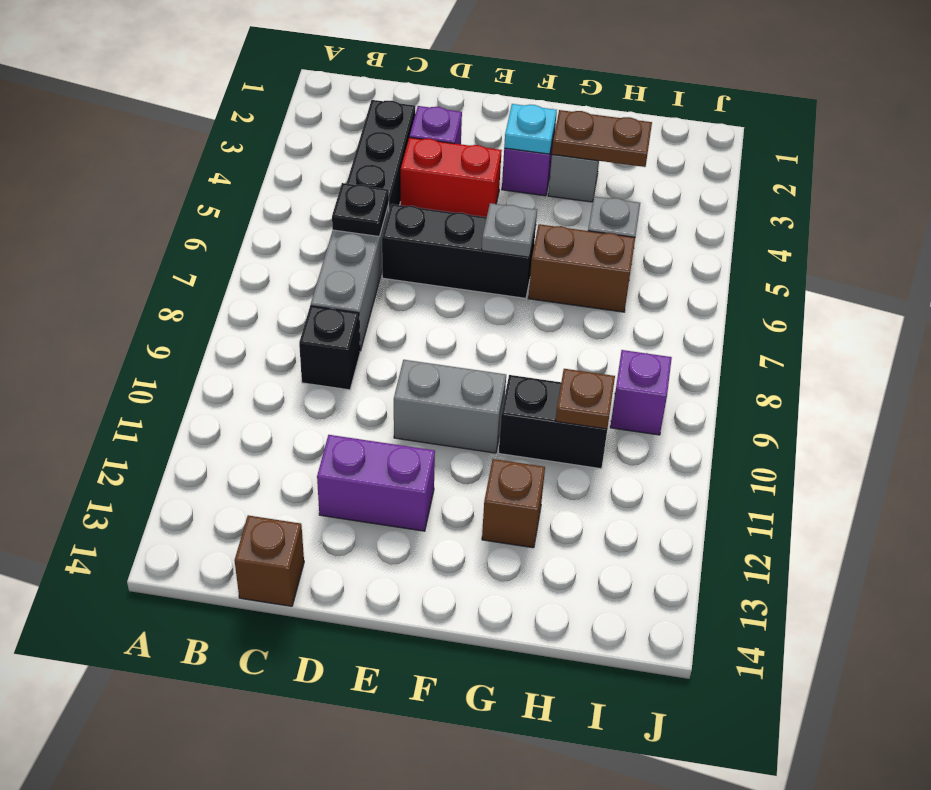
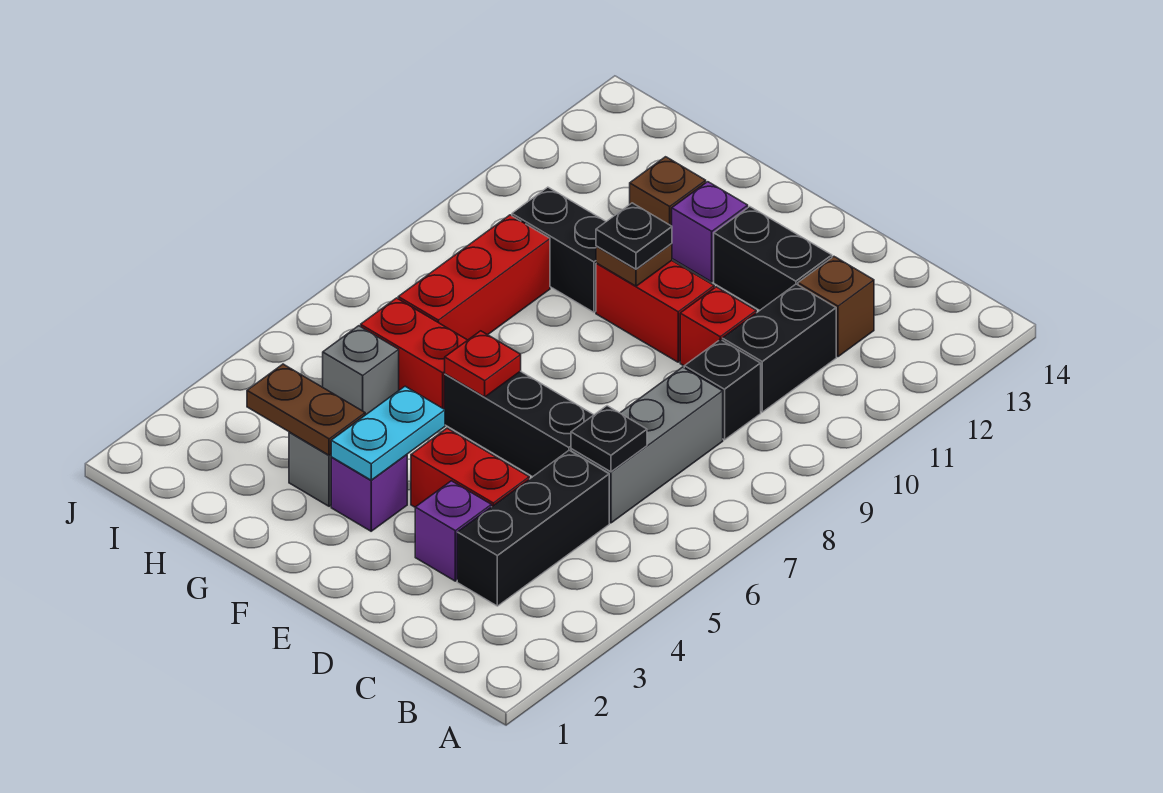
none -> black 1x2 brick [722,284,836,412]
brown 1x1 brick [235,515,304,606] -> brown 1x1 brick moved to [798,257,874,357]
none -> red 1x1 brick [680,287,756,366]
purple 1x2 brick [317,435,435,531] -> black 1x2 brick [714,207,832,311]
grey 1x2 brick [394,360,506,453] -> red 1x2 brick [596,261,714,362]
cyan 1x1 plate [504,104,557,154] -> cyan 1x2 plate [331,386,445,480]
grey 1x1 plate [482,203,537,257] -> red 1x1 plate [445,331,521,397]
none -> black 1x1 plate [596,203,672,269]
brown 1x2 brick [528,224,635,312] -> red 1x2 brick [361,298,467,409]
none -> red 1x3 brick [398,215,550,340]
brown 1x1 plate [556,369,615,429] -> brown 1x1 plate moved to [596,244,672,286]
purple 1x1 brick [610,350,672,435] -> purple 1x1 brick moved to [672,182,748,282]

